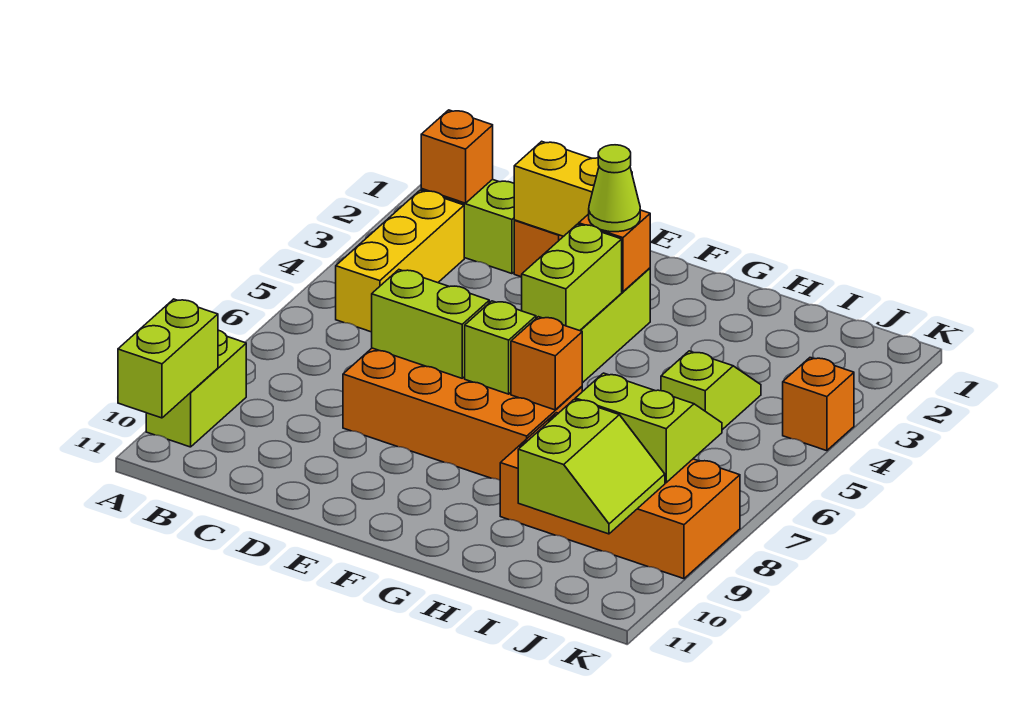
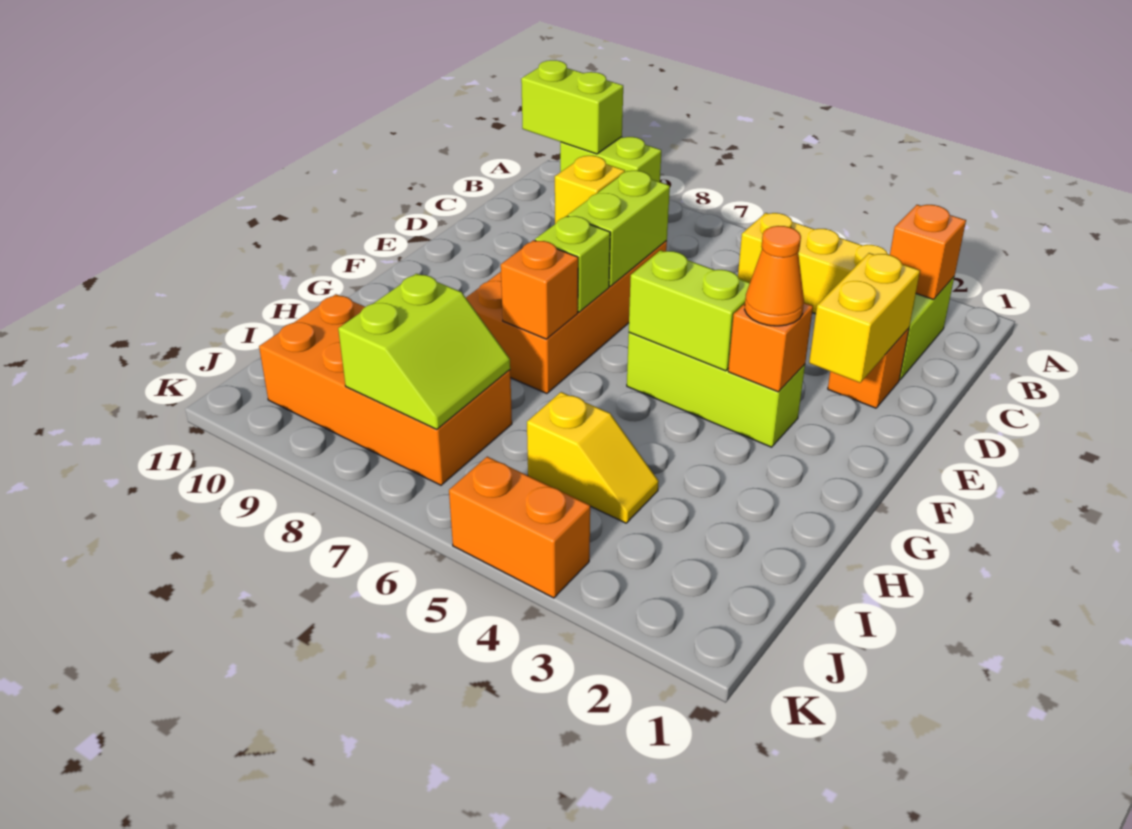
none -> yellow 1x1 brick [555,156,625,224]
lime 1x1 cone [589,145,640,232] -> orange 1x1 cone [745,226,804,326]
orange 2x4 brick [500,413,740,579] -> orange 2x4 brick turned to [259,294,512,485]
lime 1x2 slope [661,351,761,430] -> yellow 1x2 slope [527,392,659,523]
lime 2x2 slope [518,399,665,534] -> none
orange 1x1 brick [783,358,854,451] -> orange 1x2 brick [449,457,590,598]

